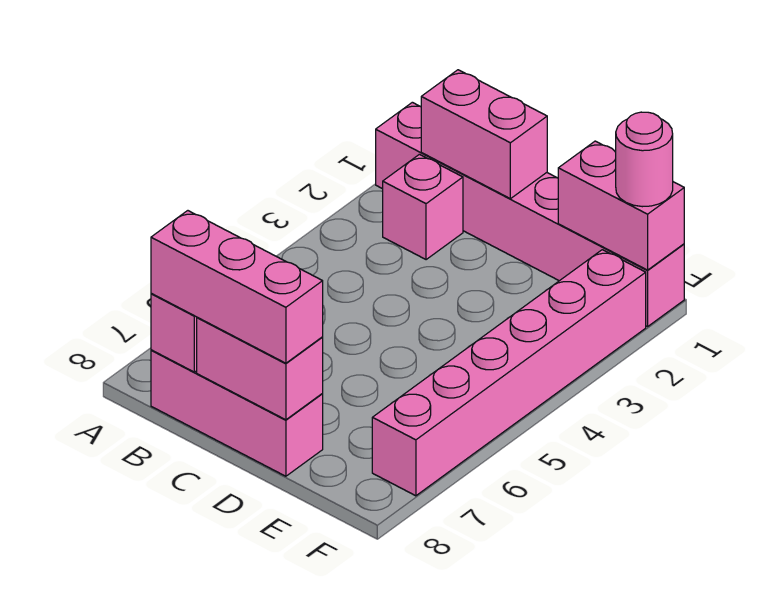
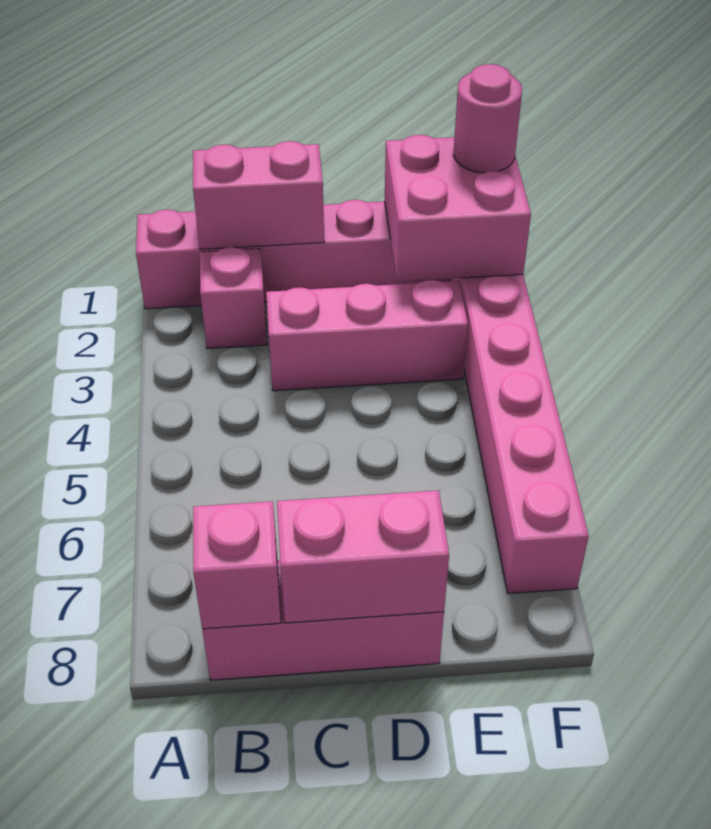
pink 1x3 brick [151,211,323,363] -> pink 1x3 brick moved to [266,280,468,391]
pink 1x2 brick [558,141,684,270] -> pink 2x2 brick [385,135,531,282]

